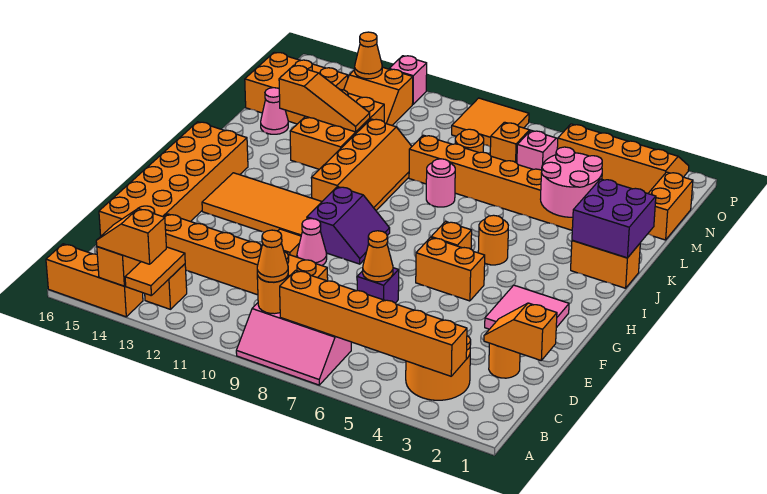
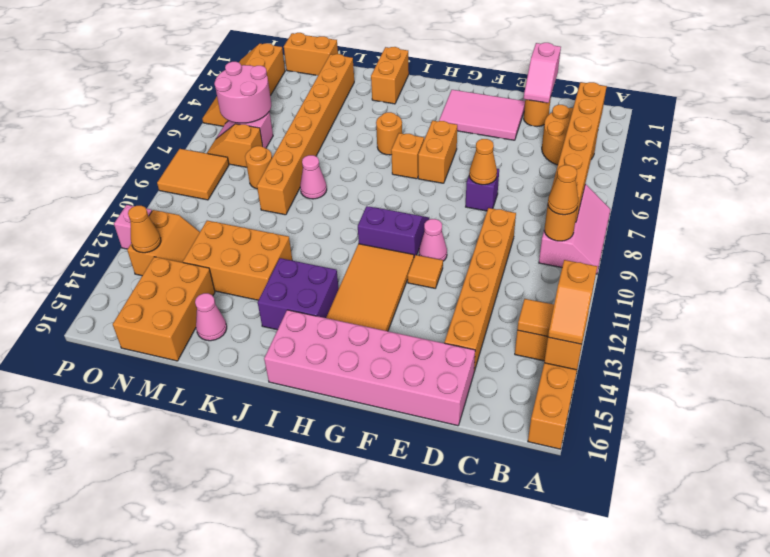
orange 1x2 slope [484,303,557,360] -> pink 1x2 slope [524,43,561,103]
orange 2x6 brick [99,122,248,236] -> pink 2x6 brick [264,310,475,426]
pink 2x2 tile [485,285,569,329] -> pink 2x3 tile [439,90,525,140]
orange 2x4 slope [311,119,412,210] -> none
purple 2x2 brick [572,179,656,258] -> purple 2x2 brick moved to [258,258,339,330]
pink 2x2 round brick [541,147,602,217] -> pink 2x2 round brick moved to [214,62,271,123]
pink 1x1 round brick [426,159,455,207] -> pink 1x1 cone [300,155,327,199]
orange 1x3 slope [279,65,370,132] -> none

